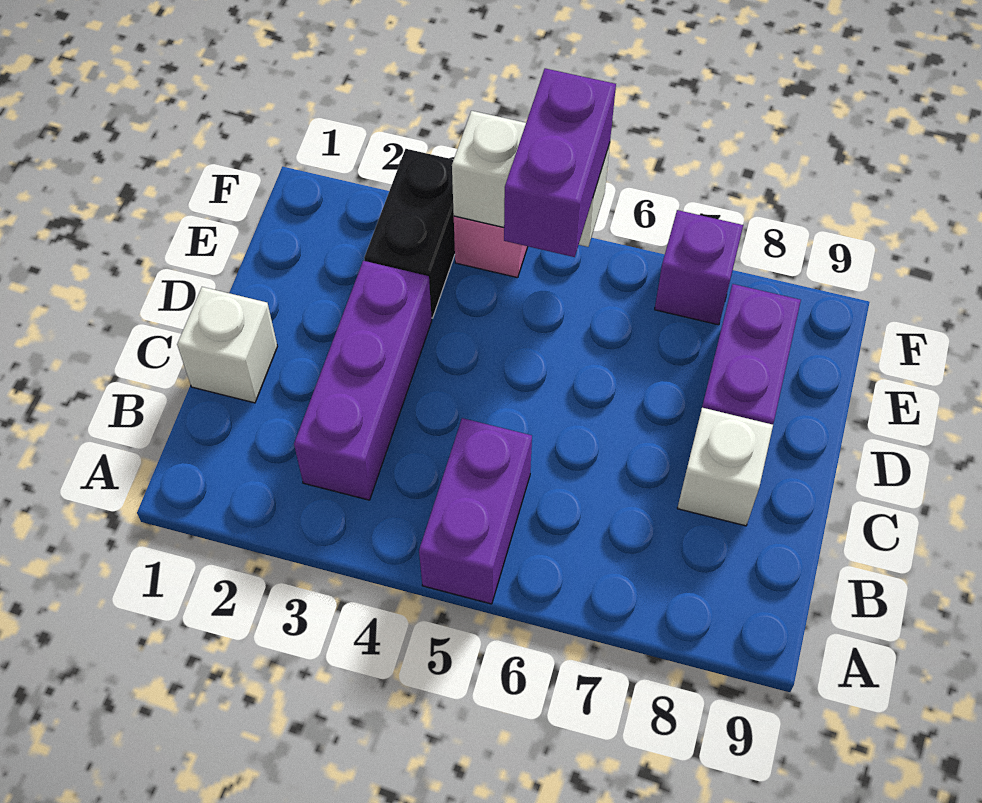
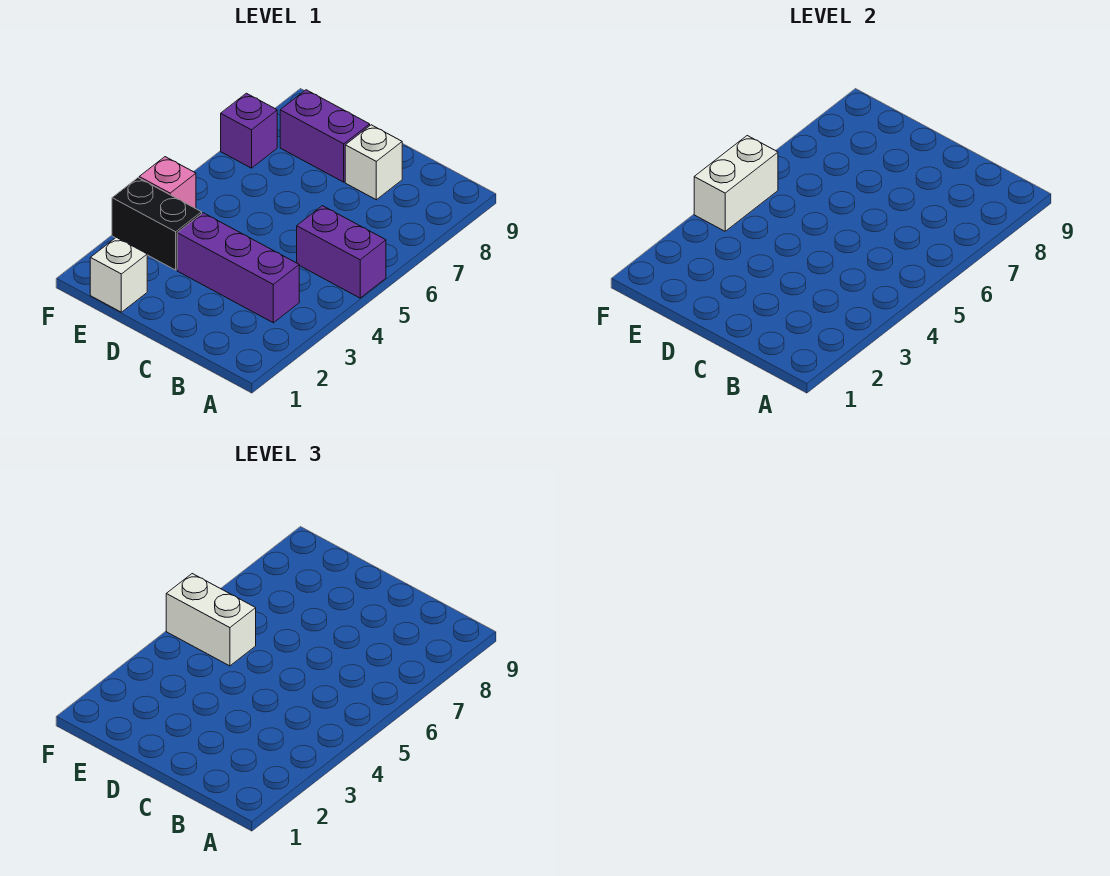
white 1x1 brick [177,287,277,403] -> white 1x1 brick moved to [90,237,147,312]
purple 1x2 brick [504,68,616,257] -> white 1x2 brick [166,574,256,666]

